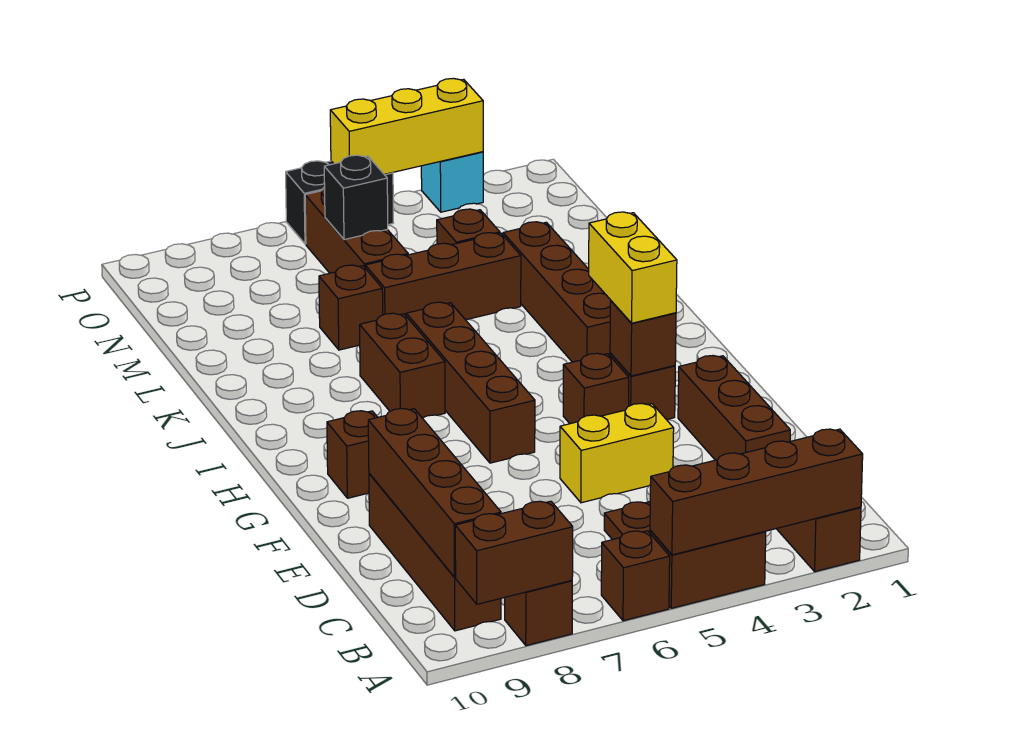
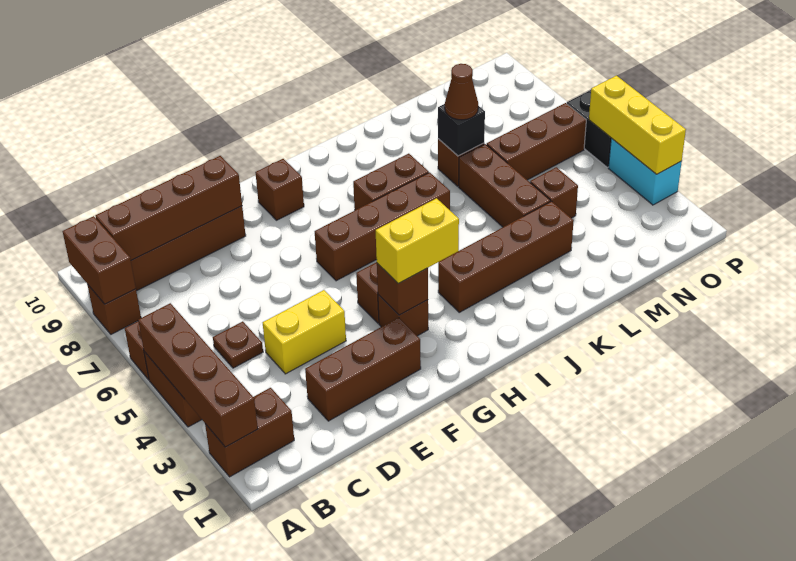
yellow 1x2 brick [560,403,674,503] -> yellow 1x2 brick turned to [263,290,346,374]
none -> brown 1x1 cone [445,64,478,120]
black 1x1 brick [324,155,388,240] -> black 1x1 brick moved to [438,104,485,156]
cyan 1x1 brick [421,152,483,212] -> cyan 1x2 brick [608,138,682,205]

